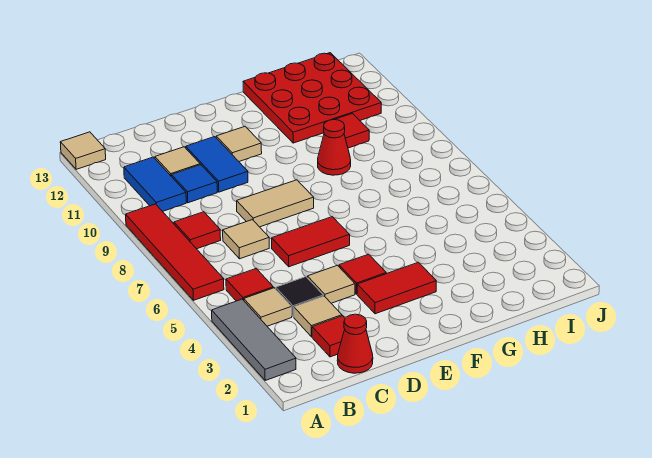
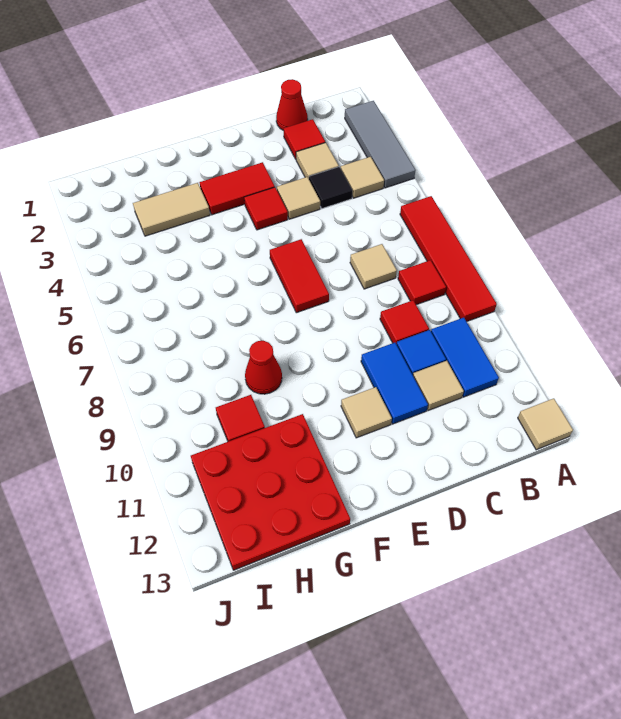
red 1x1 tile [226,269,273,301] -> red 1x1 tile moved to [380,300,429,344]
red 1x2 tile [272,217,350,267] -> red 1x2 tile turned to [270,239,329,313]
tan 1x2 tile [237,180,314,227] -> tan 1x2 tile moved to [133,183,210,236]

